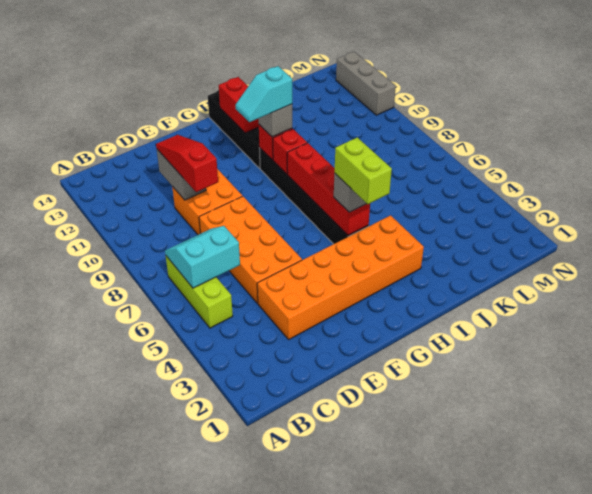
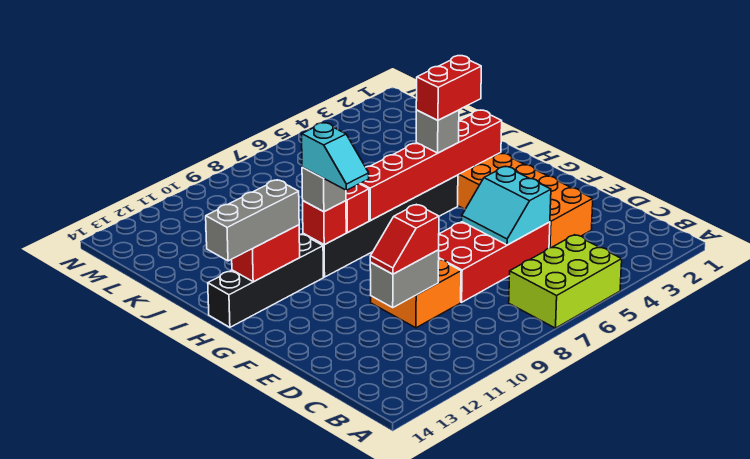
lime 1x3 brick [166,256,233,328] -> lime 2x3 brick [509,235,622,328]
cyan 2x2 slope [165,226,240,288] -> cyan 2x2 slope moved to [462,167,551,245]
orange 2x4 brick [199,196,302,304] -> red 2x4 brick [439,222,550,302]
red 1x3 slope [156,135,218,192] -> red 1x2 slope [370,204,439,274]
lime 1x2 brick [335,137,392,204] -> red 1x2 brick [416,56,481,120]
red 1x4 brick [287,143,370,235] -> red 1x6 brick [360,110,502,221]
grey 1x3 brick [336,52,396,115] -> grey 1x3 brick moved to [206,180,299,261]

